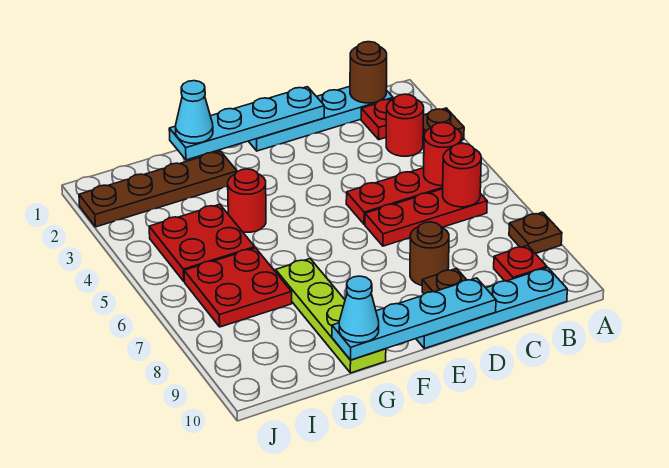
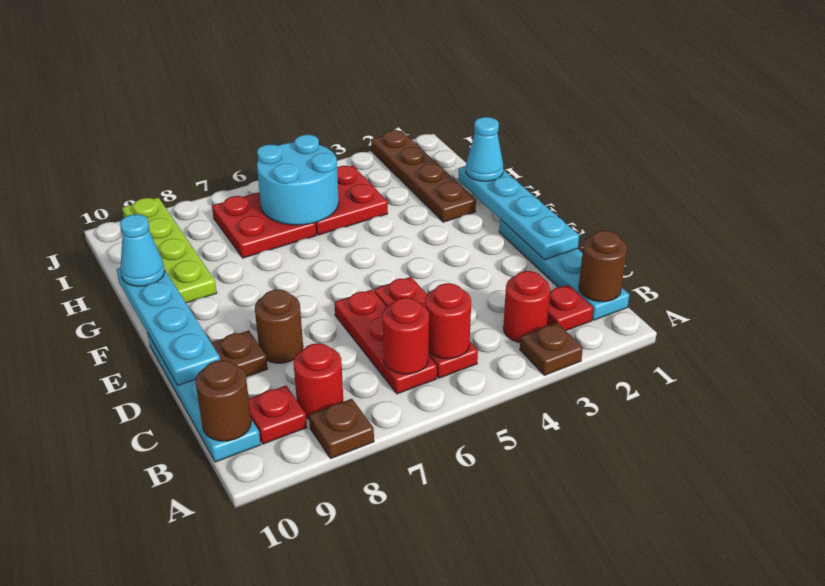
none -> brown 1x1 round brick [195,360,251,441]
red 1x1 round brick [228,169,266,232] -> red 1x1 round brick moved to [294,343,343,419]
lime 1x4 plate [276,259,386,373] -> lime 1x4 plate turned to [122,198,217,303]
none -> cyan 2x2 round brick [257,135,339,225]

